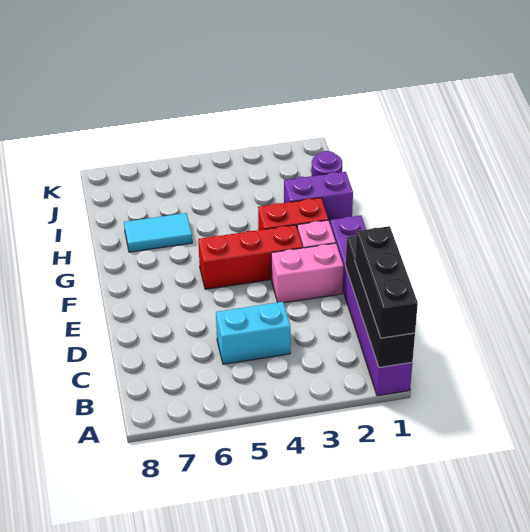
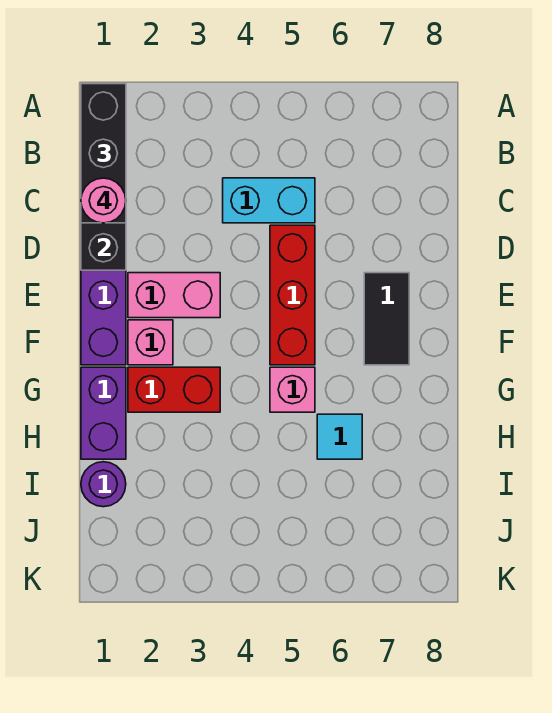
none -> pink 1x1 round brick [81,178,126,223]
none -> black 1x2 tile [364,273,409,365]
red 1x3 brick [198,225,303,289] -> red 1x3 brick turned to [270,225,315,365]
none -> pink 1x1 brick [270,367,315,412]
purple 1x2 brick [284,172,353,223] -> purple 1x2 brick turned to [81,367,126,459]
cyan 1x2 tile [124,213,192,252] -> cyan 1x1 tile [317,414,362,459]

